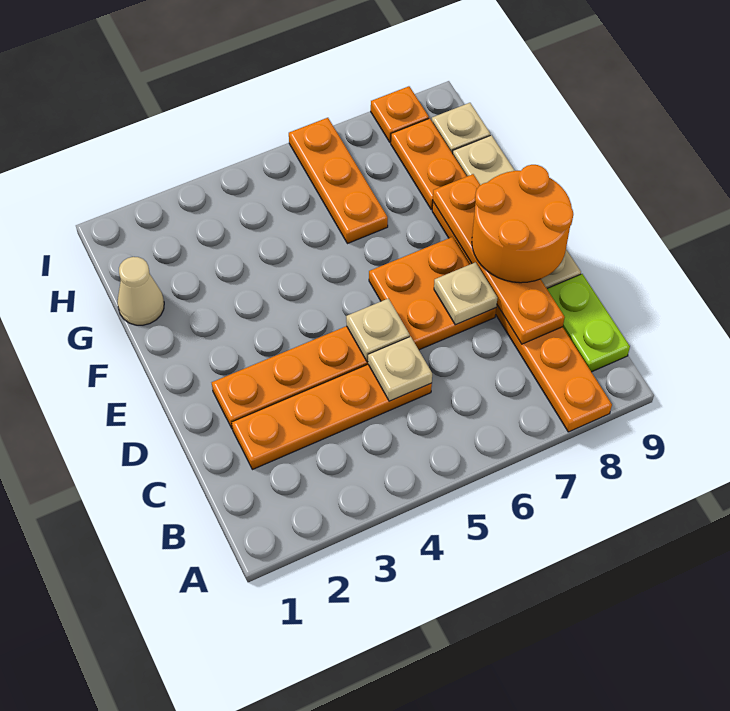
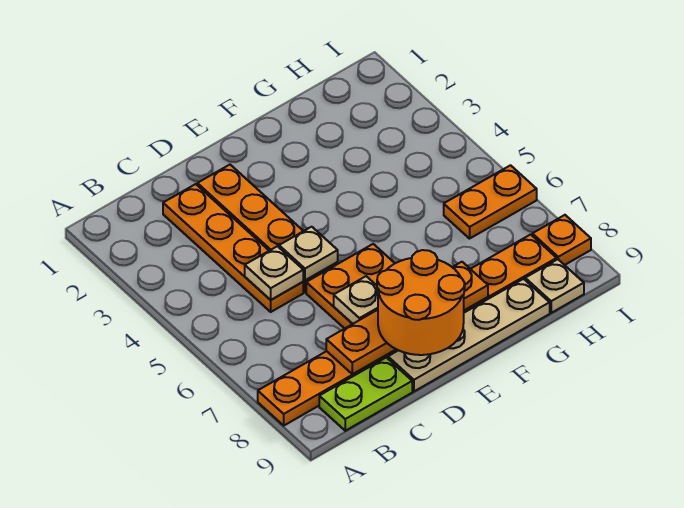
tan 1x1 cone [117,257,164,325] -> none
orange 1x3 plate [289,118,388,244] -> orange 1x2 plate [444,165,537,239]

